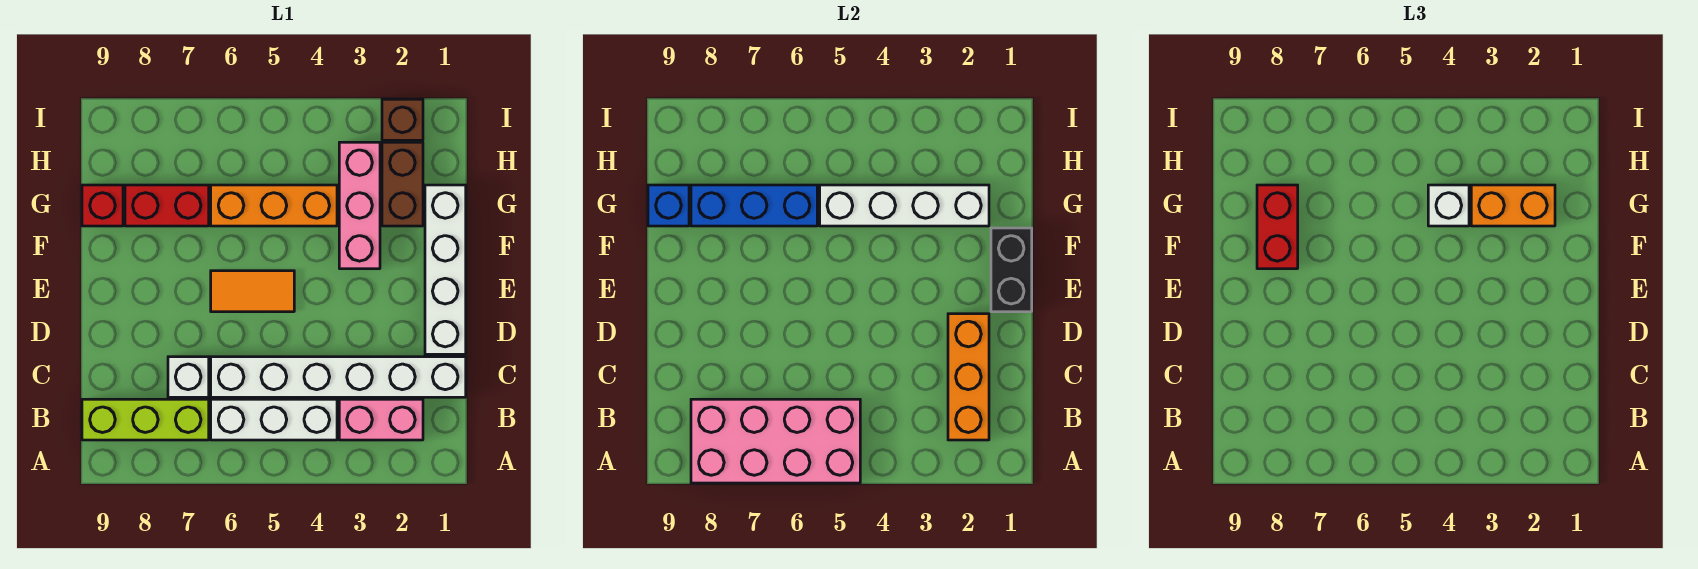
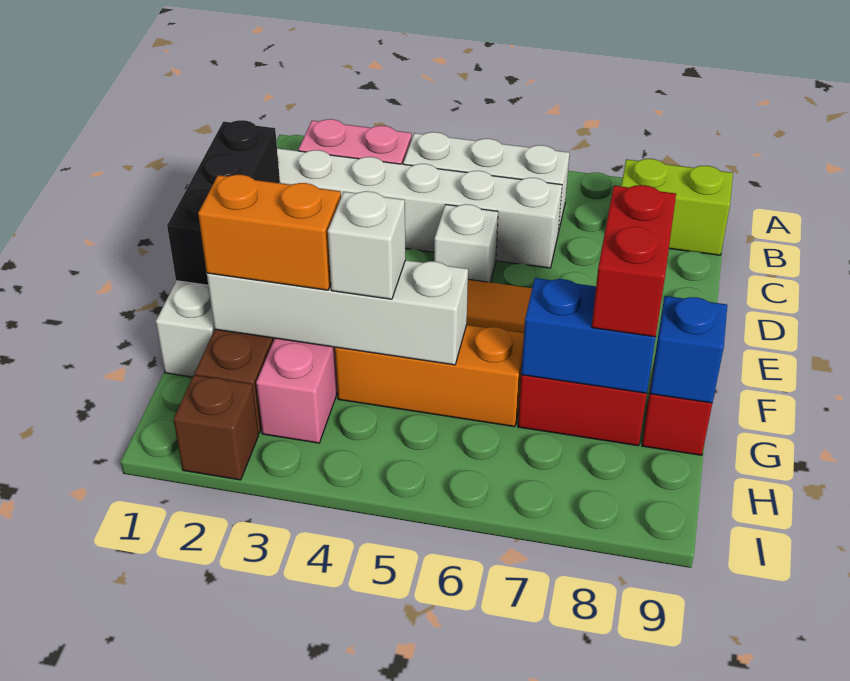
pink 2x4 brick [691,399,860,483] -> none
orange 1x3 brick [948,314,989,440] -> none
lime 1x3 brick [82,399,209,440] -> lime 1x2 brick [621,159,733,255]
white 1x1 brick [168,357,209,397] -> white 1x1 brick moved to [434,204,498,282]
black 1x2 brick [991,228,1032,312] -> black 1x3 brick [167,120,280,285]
blue 1x3 brick [691,185,817,226] -> blue 1x2 brick [521,278,656,393]

